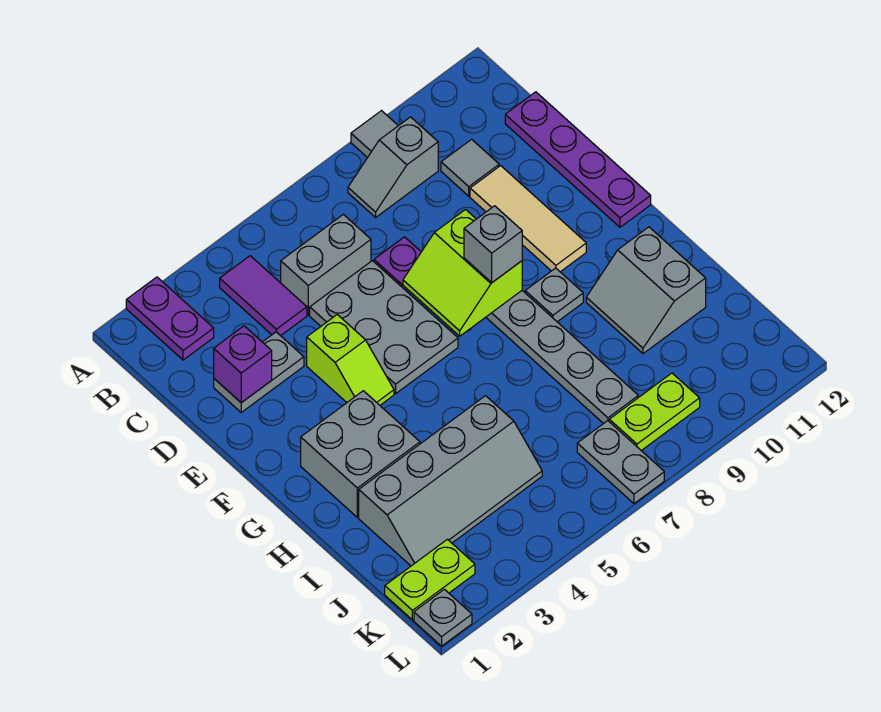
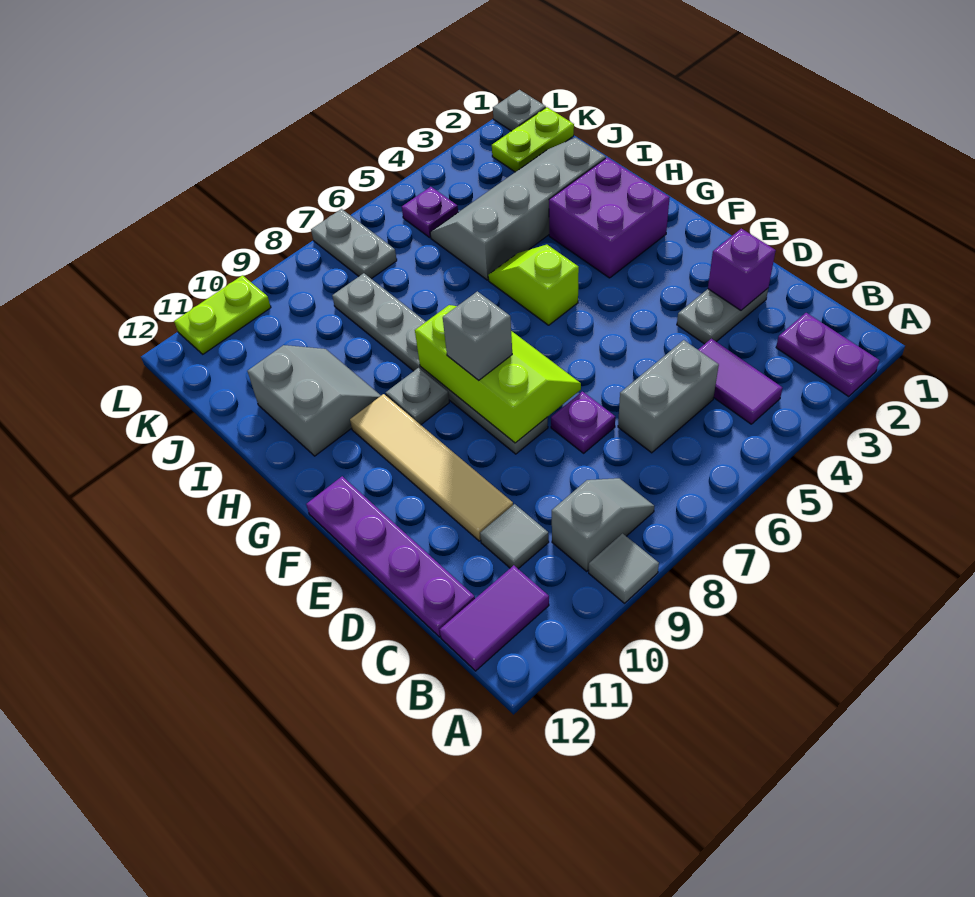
none -> purple 1x2 tile [440,565,549,671]
grey 2x3 plate [310,261,458,394] -> none
tan 1x3 tile [470,166,586,272] -> tan 1x4 tile [350,394,513,541]
lime 1x2 slope [307,315,394,405] -> lime 1x2 slope moved to [488,245,579,325]
lime 2x2 slope [403,210,522,336] -> lime 2x3 slope [415,305,581,443]
grey 2x2 brick [301,391,420,517] -> purple 2x2 brick [549,158,670,278]
none -> purple 1x1 plate [402,187,458,237]
lime 1x2 plate [609,373,700,451] -> lime 1x2 plate moved to [174,275,271,354]

